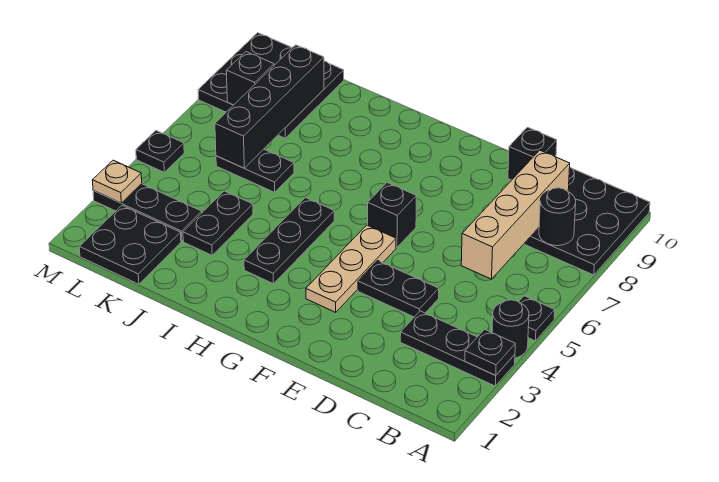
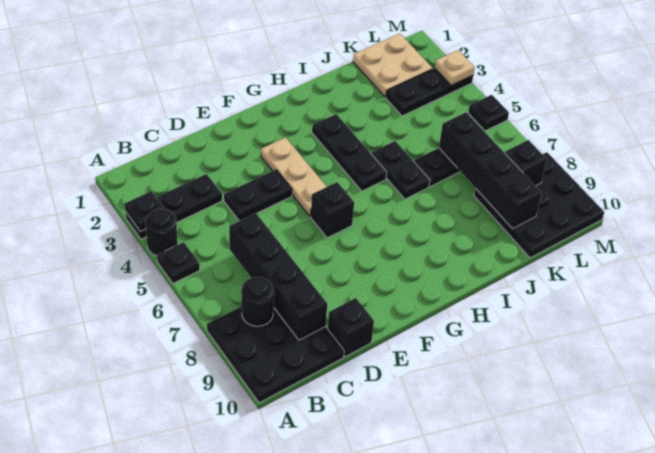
tan 1x4 brick [461,150,570,279] -> black 1x4 brick [229,213,327,340]
black 1x2 plate [183,191,253,255] -> black 1x2 plate moved to [371,141,430,199]
black 2x2 plate [79,206,181,284] -> tan 2x2 plate [353,34,433,97]

